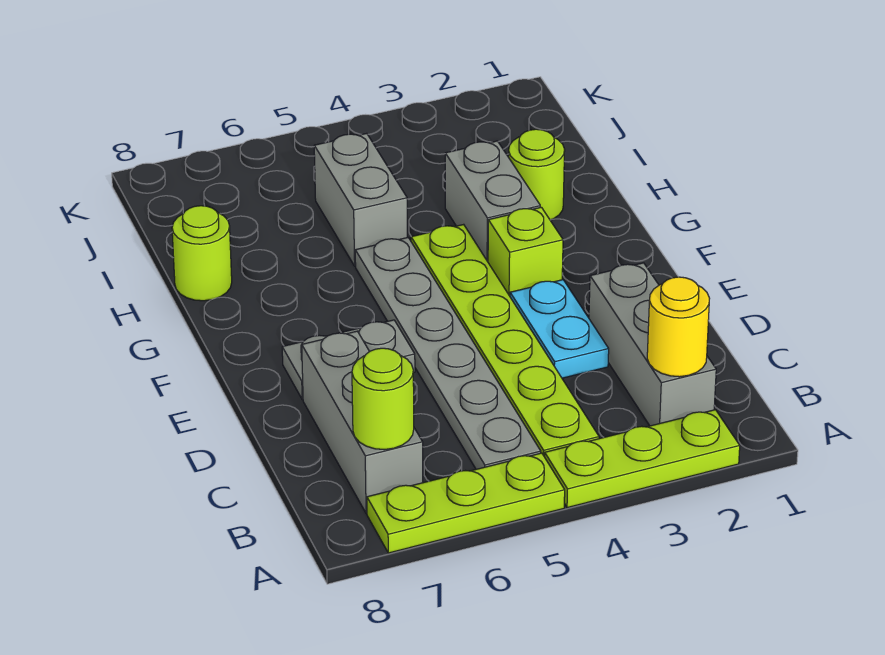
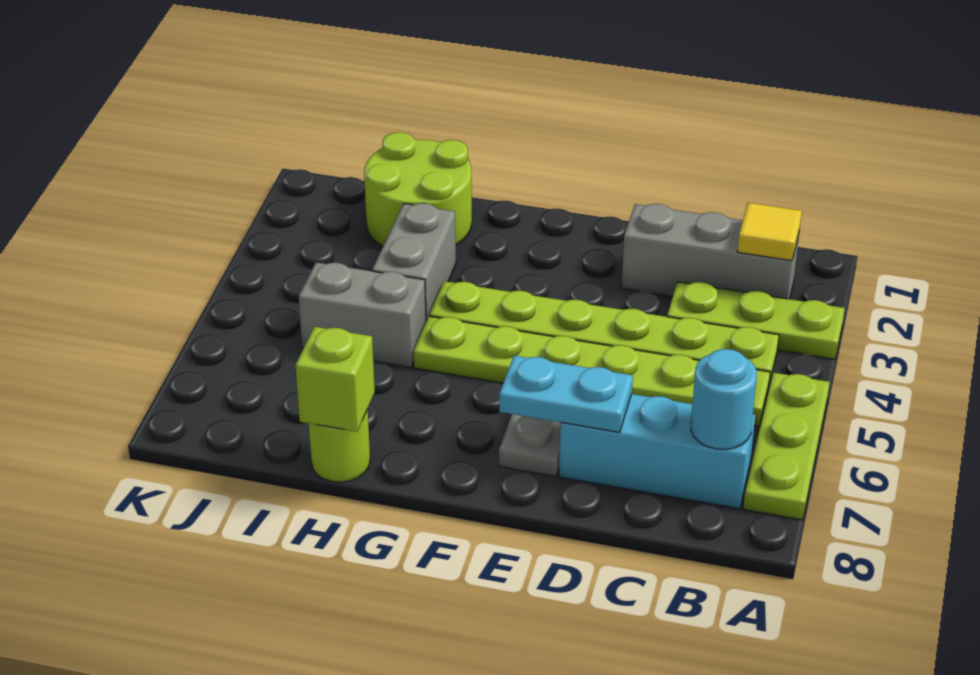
lime 1x3 plate [545,410,740,508] -> lime 1x3 plate turned to [667,282,845,359]
yellow 1x1 round brick [647,277,710,377] -> yellow 1x1 tile [737,203,802,261]
grey 1x6 plate [355,237,541,469] -> lime 1x6 plate [414,316,770,426]
grey 1x3 brick [302,331,423,513] -> cyan 1x3 brick [559,394,755,509]
lime 1x1 round brick [352,348,414,450] -> cyan 1x1 round brick [691,349,757,449]
cyan 1x2 plate [510,280,609,378] -> cyan 1x2 plate moved to [499,356,633,432]
lime 1x1 brick [488,207,563,296] -> lime 1x1 brick moved to [295,327,375,432]
grey 1x2 brick [445,141,540,262] -> grey 1x2 brick turned to [372,203,456,321]
lime 1x1 round brick [508,129,565,220] -> lime 2x2 round brick [364,132,472,247]

